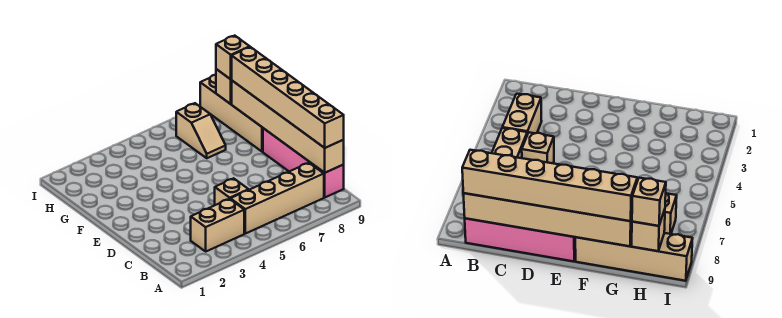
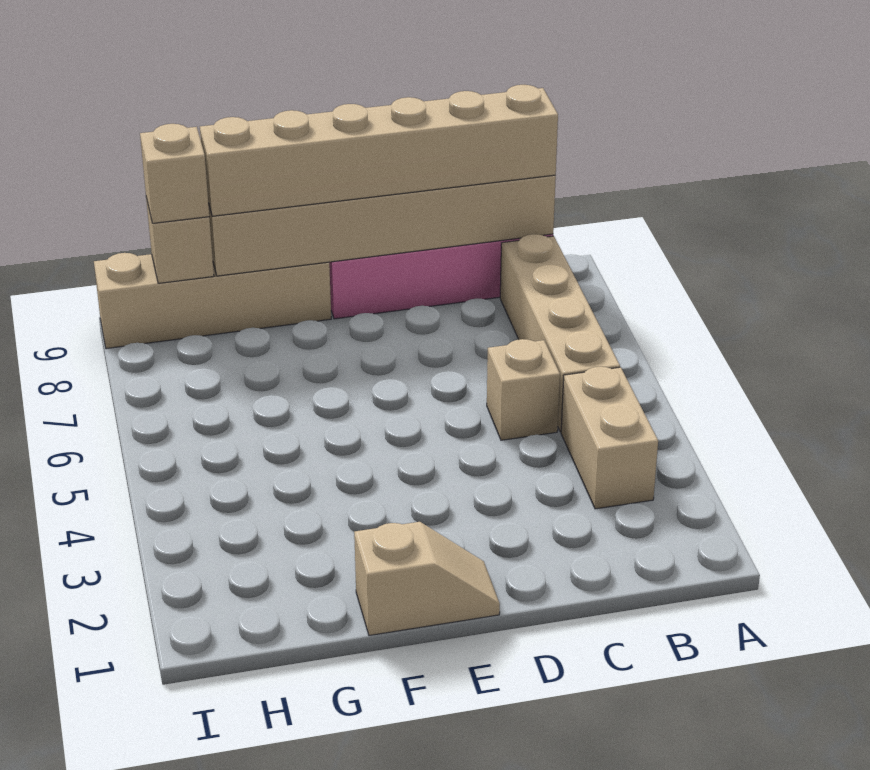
tan 1x2 slope [176,103,226,158] -> tan 1x2 slope moved to [354,522,500,635]

